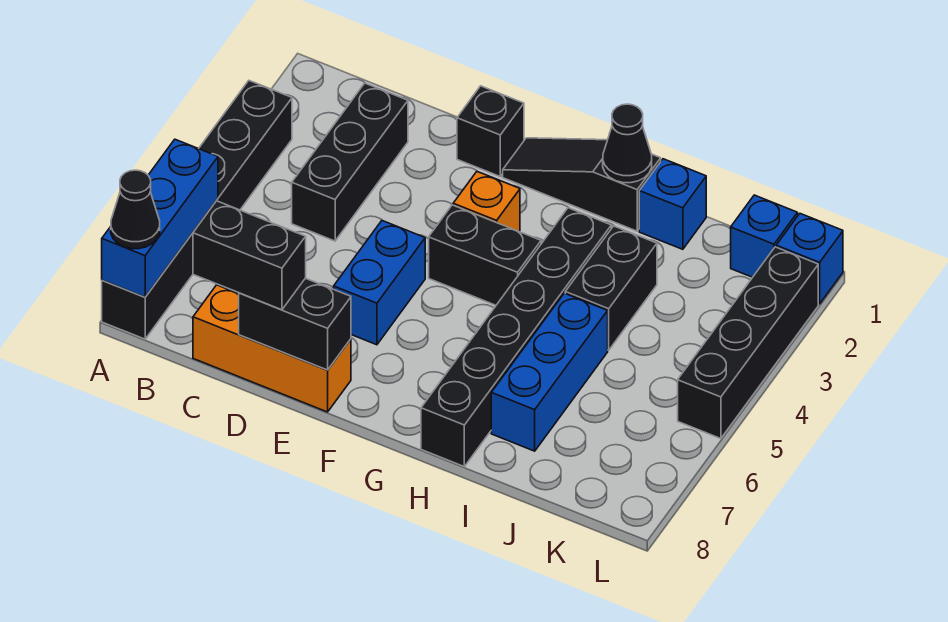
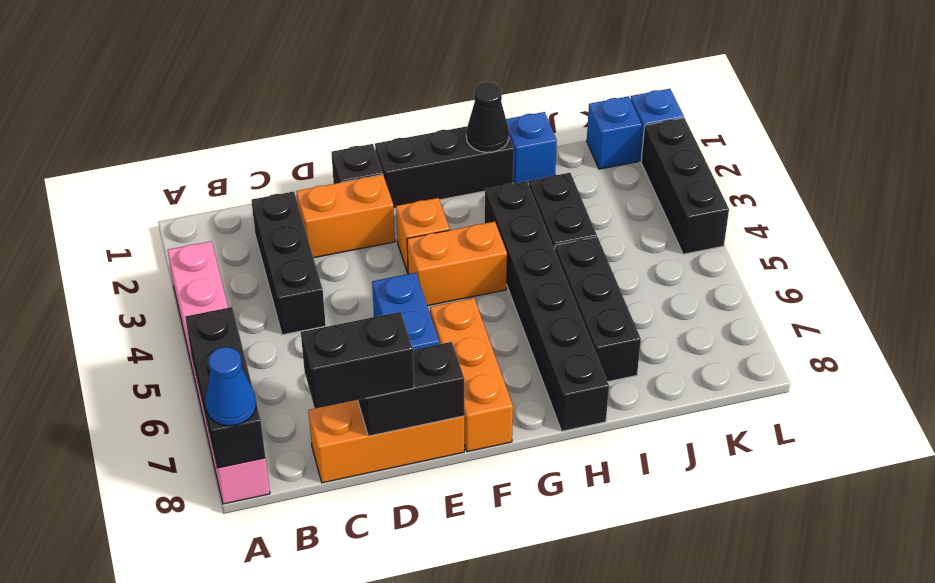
black 1x6 brick [102,81,292,339] -> pink 1x6 brick [168,241,270,504]
blue 1x3 brick [102,139,218,297] -> black 1x3 brick [185,307,265,468]
black 1x1 cone [111,170,160,249] -> blue 1x1 cone [206,347,256,426]
none -> orange 1x2 brick [296,175,395,258]
black 1x3 slope [503,138,661,231] -> black 1x3 brick [375,126,514,208]
black 1x2 brick [429,205,541,305] -> orange 1x2 brick [407,222,507,306]
none -> orange 1x3 brick [430,298,513,452]
blue 1x3 brick [491,293,608,451] -> black 1x3 brick [555,237,641,382]
black 1x4 brick [678,247,818,439] -> black 1x3 brick [641,118,729,254]

